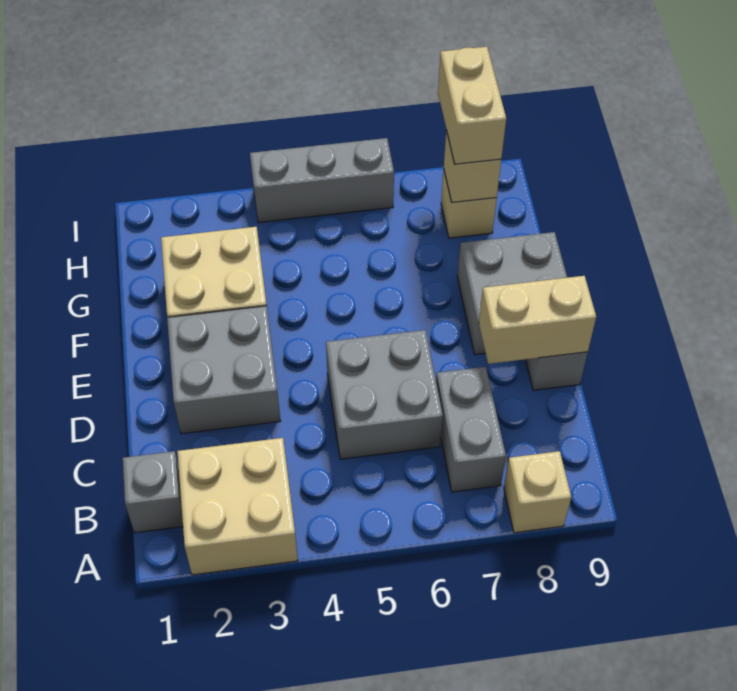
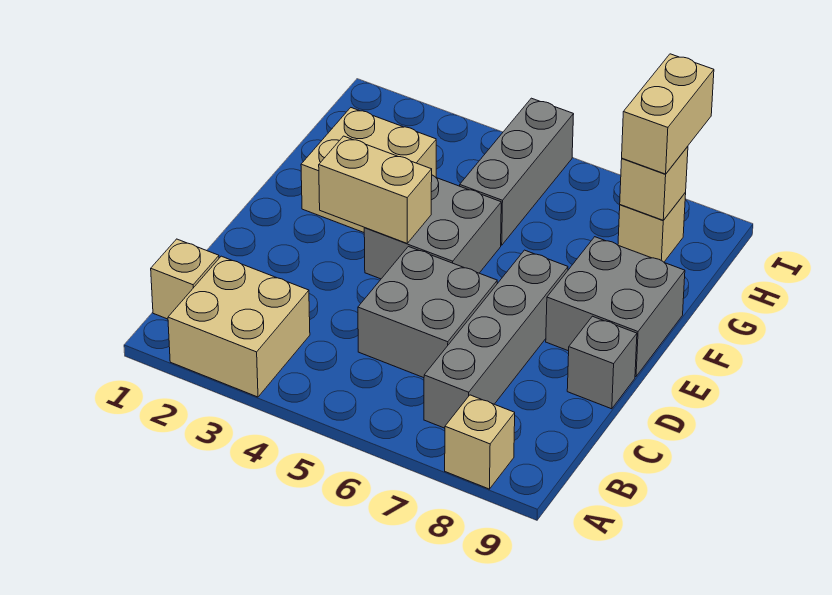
grey 1x1 brick [123,451,183,533] -> tan 1x1 brick [151,239,219,319]
grey 1x2 brick [436,367,506,492] -> grey 1x4 brick [424,250,568,428]
grey 2x2 brick [167,306,280,434] -> grey 2x2 brick moved to [364,175,501,279]
tan 1x2 brick [479,276,596,364] -> tan 1x2 brick moved to [319,136,432,243]
grey 1x3 brick [250,138,394,223] -> grey 1x3 brick turned to [460,98,574,245]

